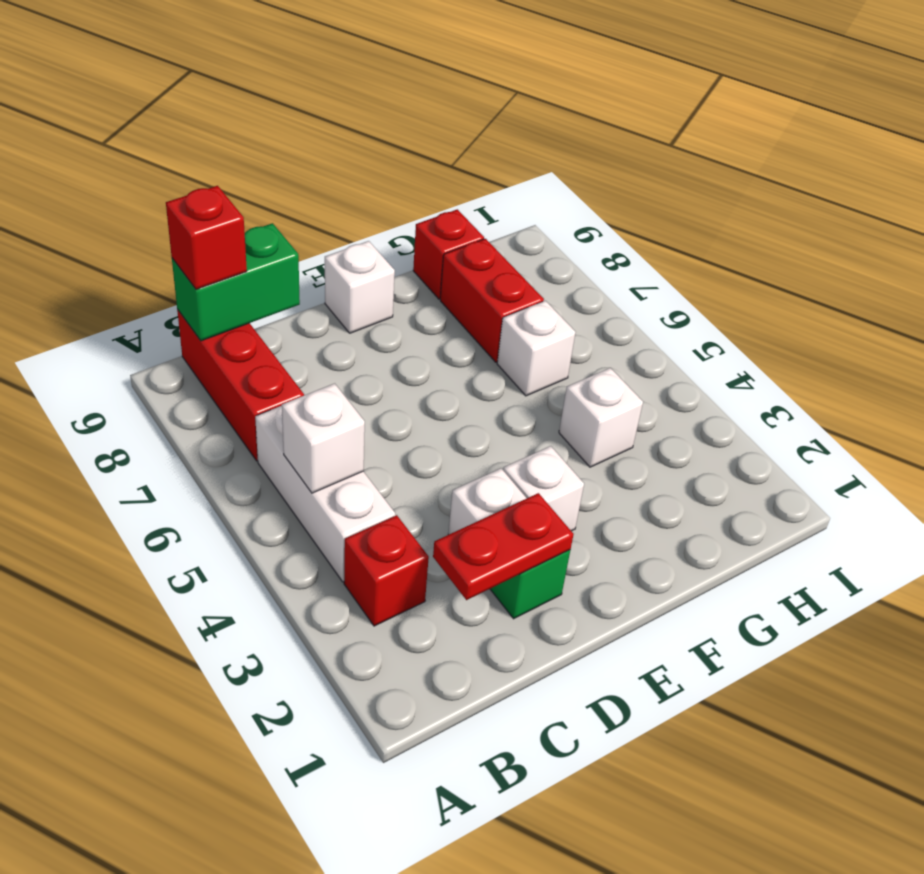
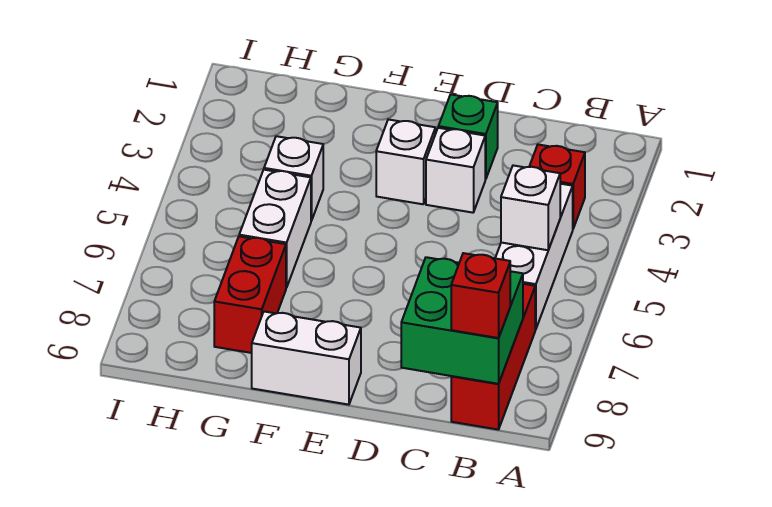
green 1x2 brick [172,223,300,341] -> green 2x2 brick [401,257,523,384]
red 1x2 plate [433,493,574,600] -> none
white 1x1 brick [325,241,395,333] -> white 1x2 brick [252,312,361,405]
white 1x1 brick [497,301,576,396] -> white 1x2 brick [239,170,311,288]
red 1x1 brick [413,209,484,299] -> none

